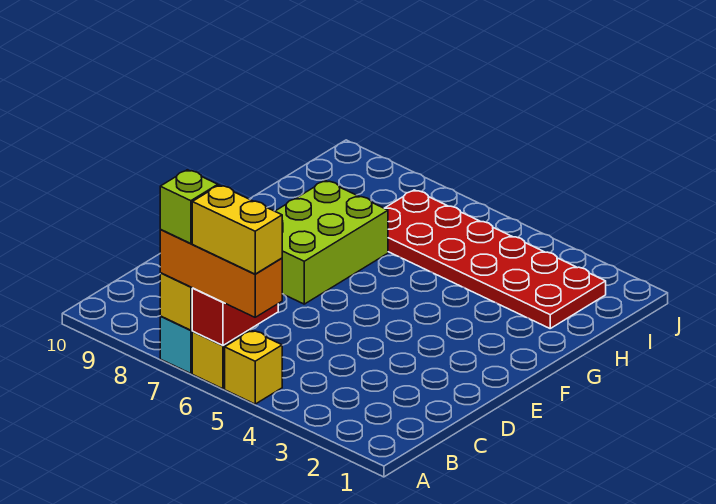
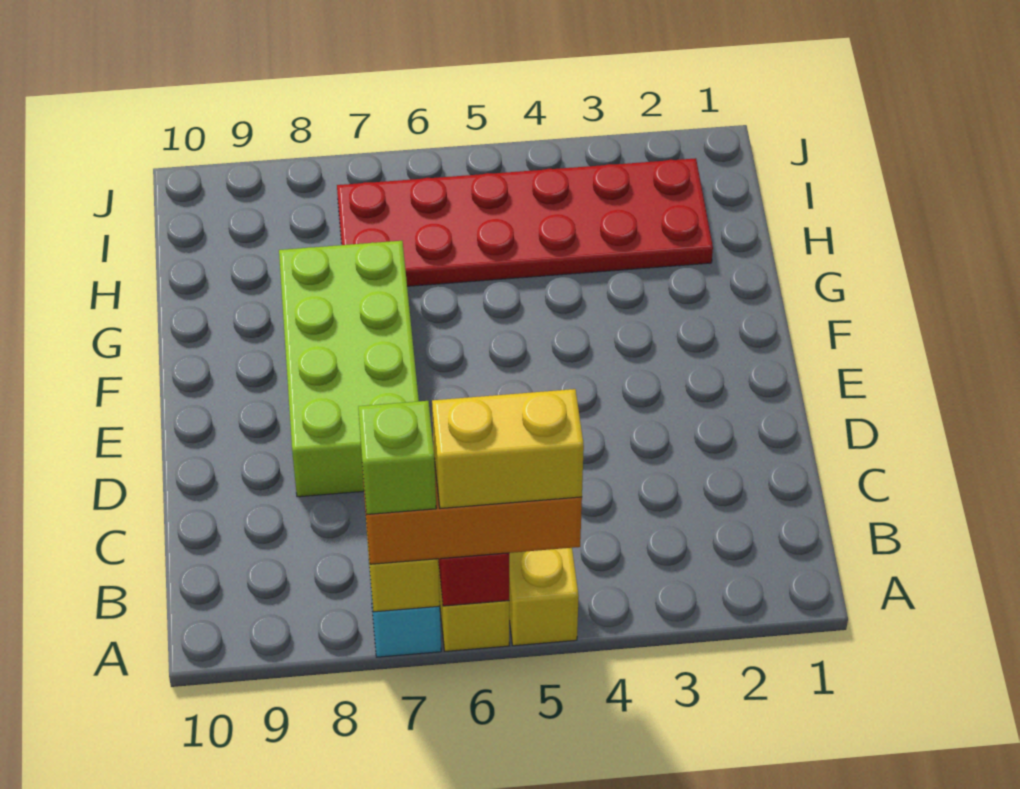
lime 2x3 brick [275,180,388,304] -> lime 2x4 brick [279,241,419,497]

